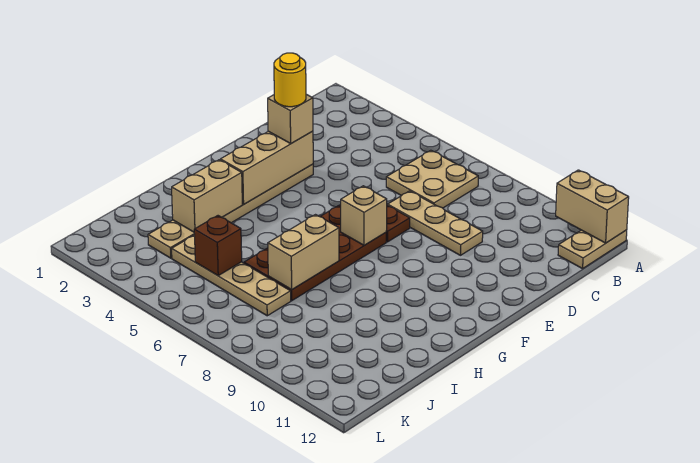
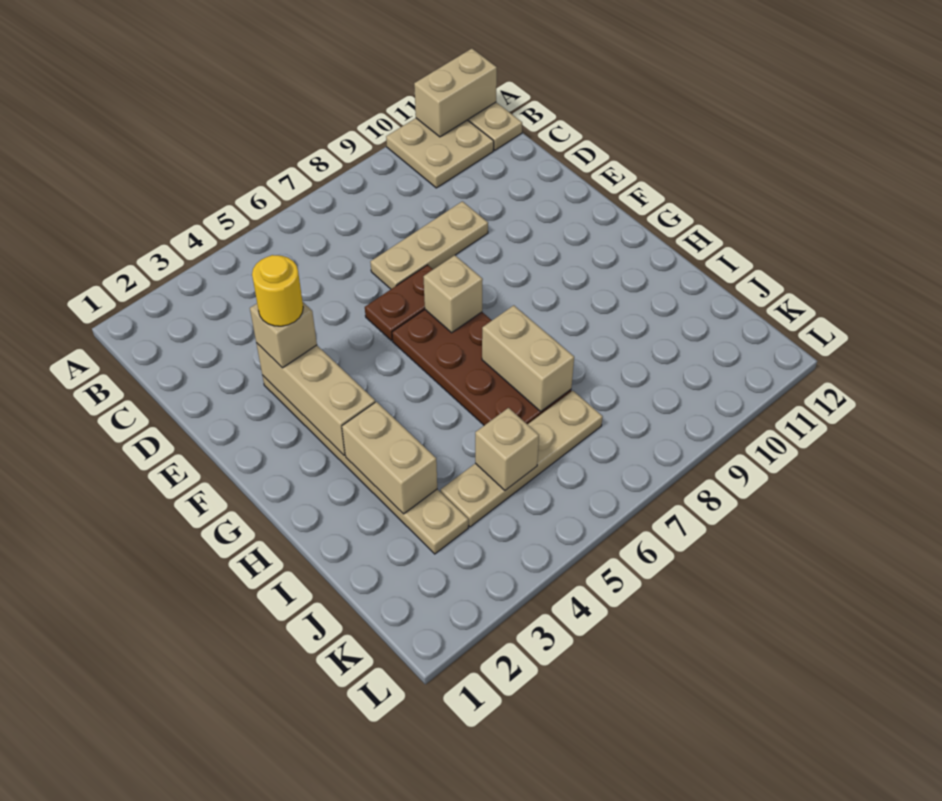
tan 2x2 plate [386,150,478,208] -> tan 2x2 plate moved to [386,118,494,188]
brown 1x1 brick [194,216,242,275] -> tan 1x1 brick [475,408,539,490]

